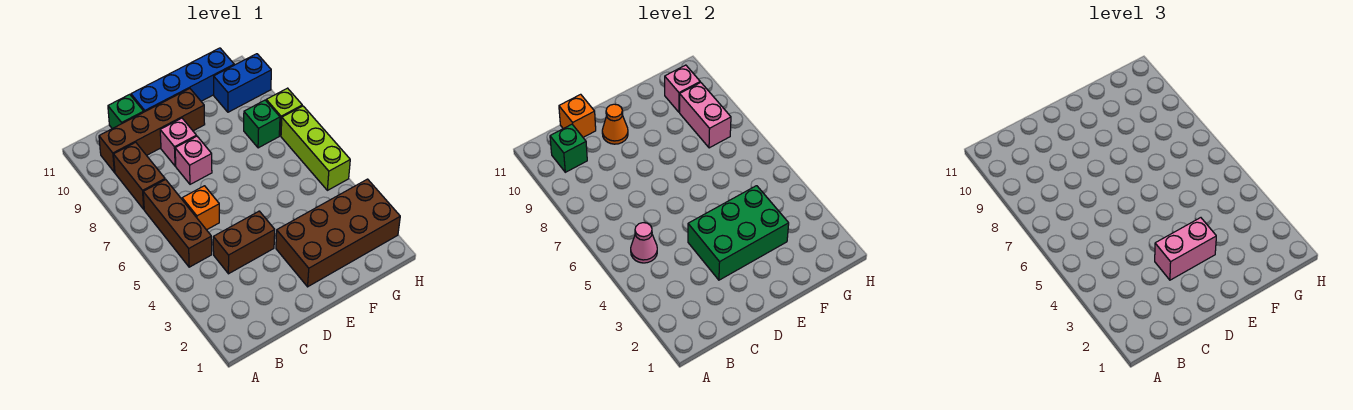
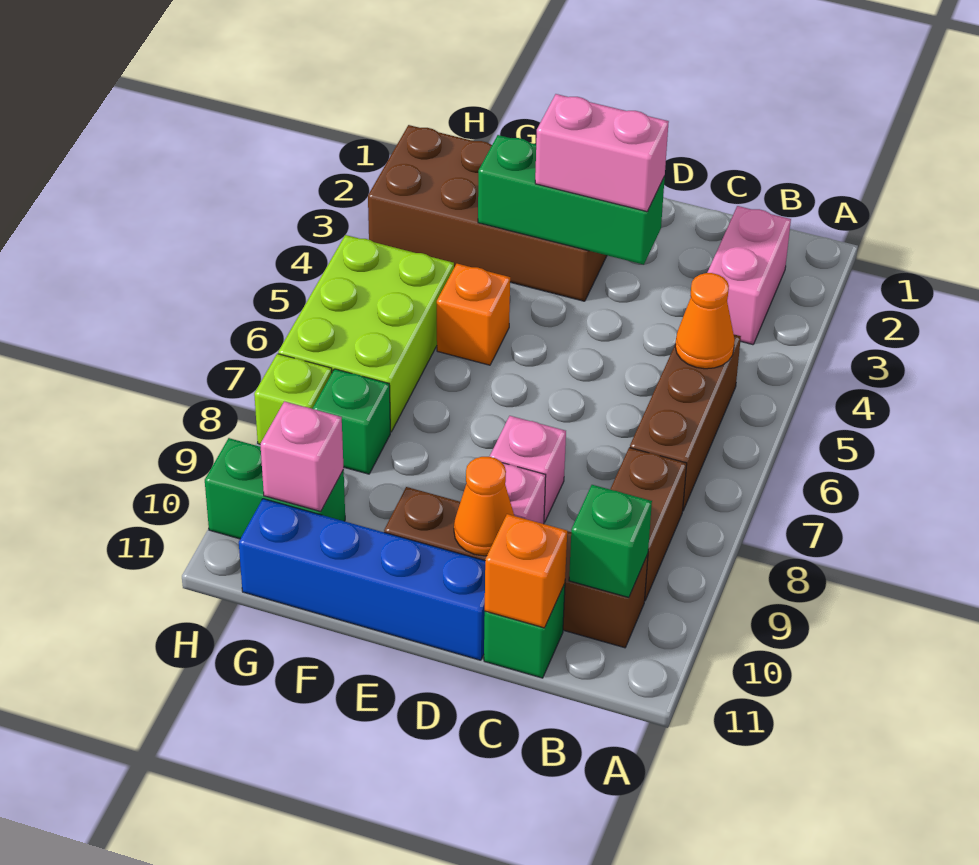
pink 1x1 cone [631,223,657,263] -> orange 1x1 cone [675,273,735,369]
brown 1x2 brick [213,211,275,274] -> none
orange 1x1 brick [182,186,219,230] -> orange 1x1 brick moved to [437,264,510,365]
green 2x3 brick [688,186,789,280] -> green 1x3 brick [478,135,665,265]
pink 1x2 brick [680,82,731,148] -> pink 1x2 brick moved to [707,206,791,345]
blue 1x2 brick [214,54,271,112] -> green 1x2 brick [205,438,345,539]
lime 1x3 brick [281,106,350,190] -> lime 2x3 brick [278,235,454,432]

